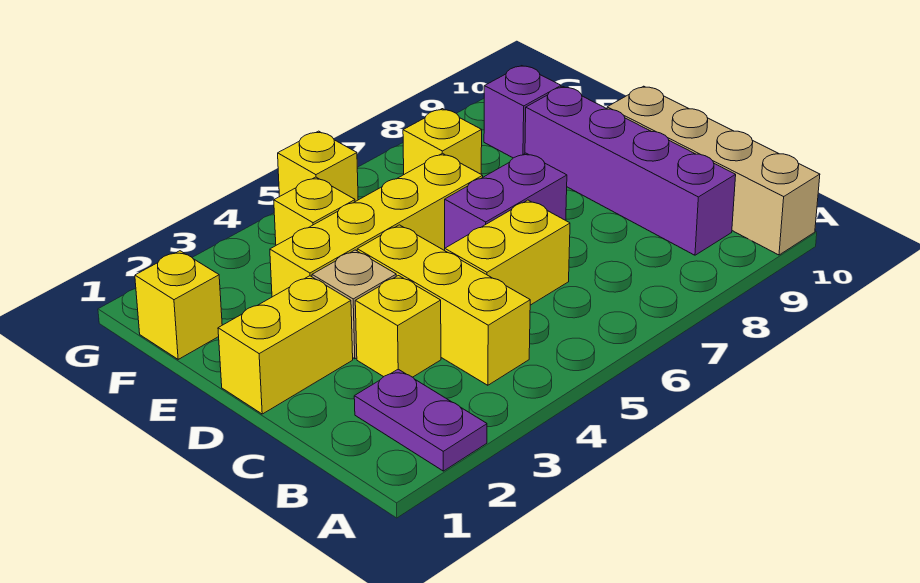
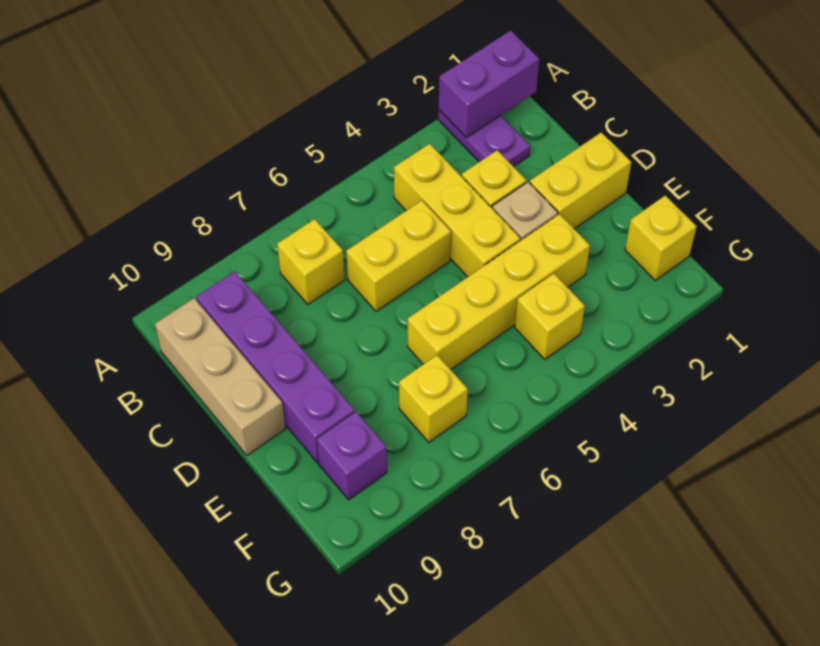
tan 1x4 brick [607,86,820,255] -> tan 1x3 brick [155,298,286,455]
purple 1x2 brick [445,153,567,248] -> purple 1x2 brick moved to [439,30,539,138]
yellow 1x1 brick [278,131,358,202] -> yellow 1x1 brick moved to [277,219,345,304]

